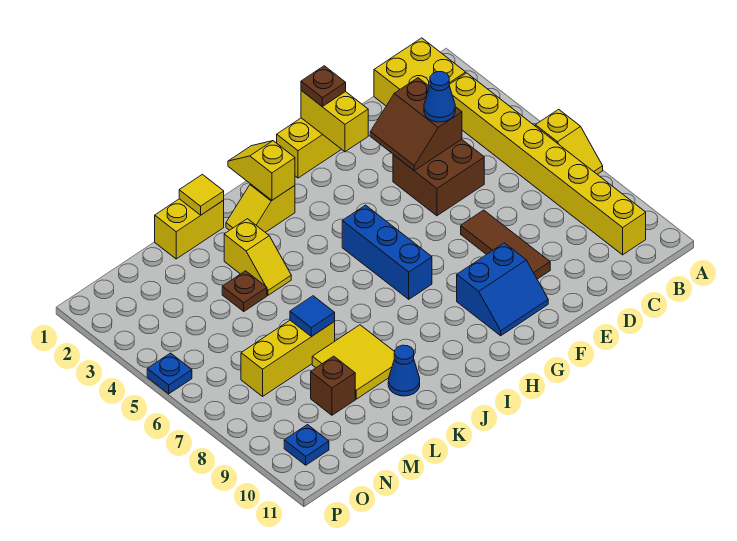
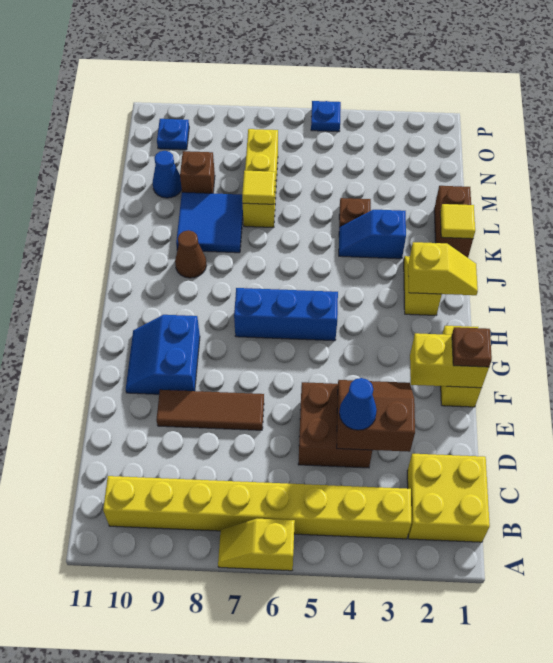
none -> brown 1x1 cone [175,230,206,278]
yellow 1x2 brick [155,199,224,259] -> brown 1x2 brick [434,186,473,258]
yellow 1x2 slope [224,219,291,295] -> blue 1x2 slope [339,210,406,259]
yellow 2x2 tile [312,325,394,399] -> blue 2x2 tile [176,192,243,253]
blue 1x1 cone [388,345,420,396] -> blue 1x1 cone moved to [153,151,182,198]
blue 1x1 tile [290,296,335,337] -> yellow 1x1 tile [242,171,275,204]

